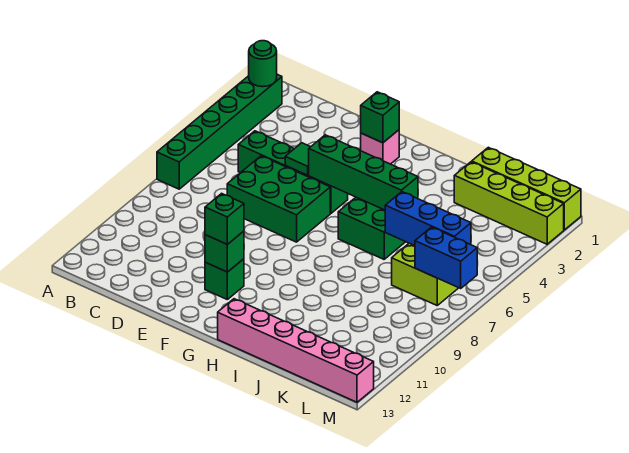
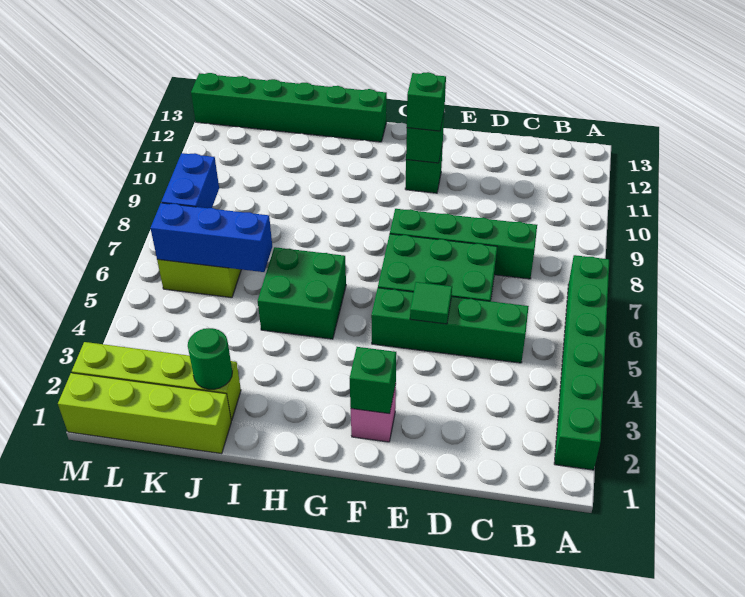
green 1x1 round brick [249,41,277,87] -> green 1x1 round brick moved to [188,328,232,389]
green 1x4 brick [309,135,418,210] -> green 1x4 brick moved to [390,209,537,279]
pink 1x6 brick [218,299,374,402] -> green 1x6 brick [191,73,387,142]
blue 1x2 brick [415,227,477,288] -> blue 1x2 brick turned to [161,153,219,208]

